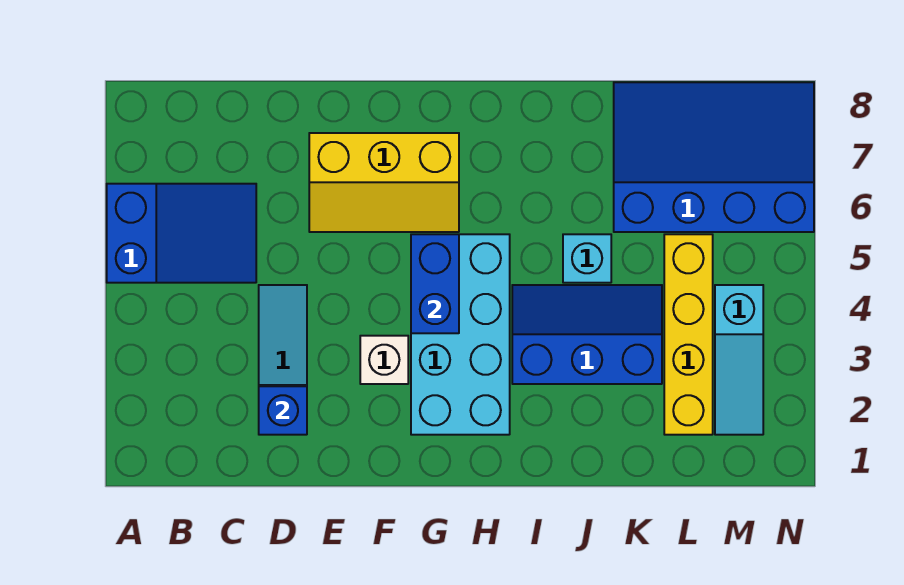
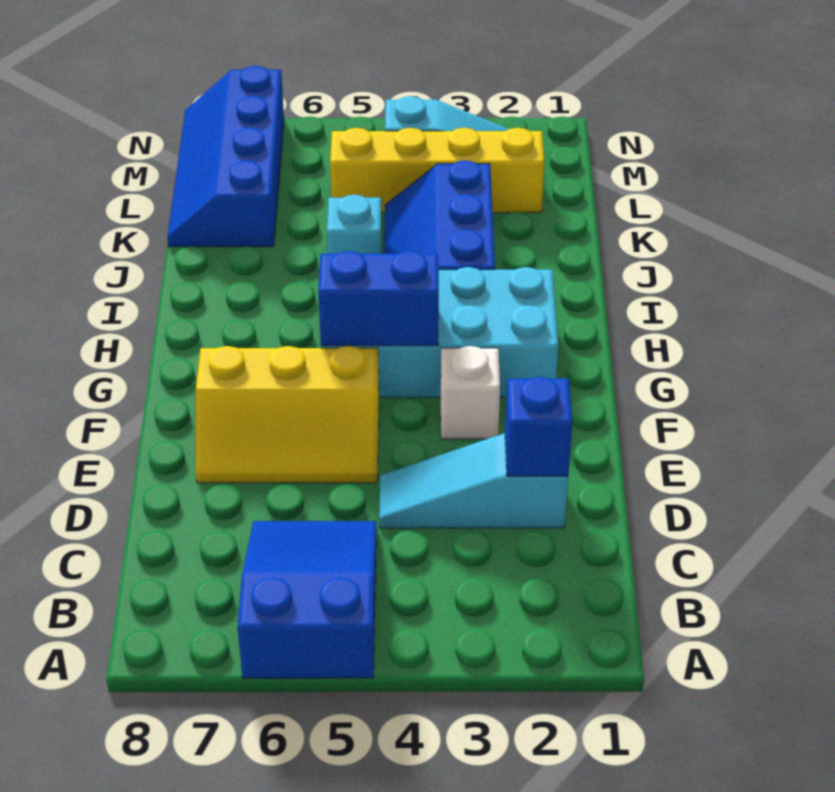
yellow 2x3 slope [309,133,459,232] -> yellow 2x3 slope turned to [196,346,379,483]
blue 3x4 slope [614,82,814,232] -> blue 2x4 slope [167,66,284,247]

